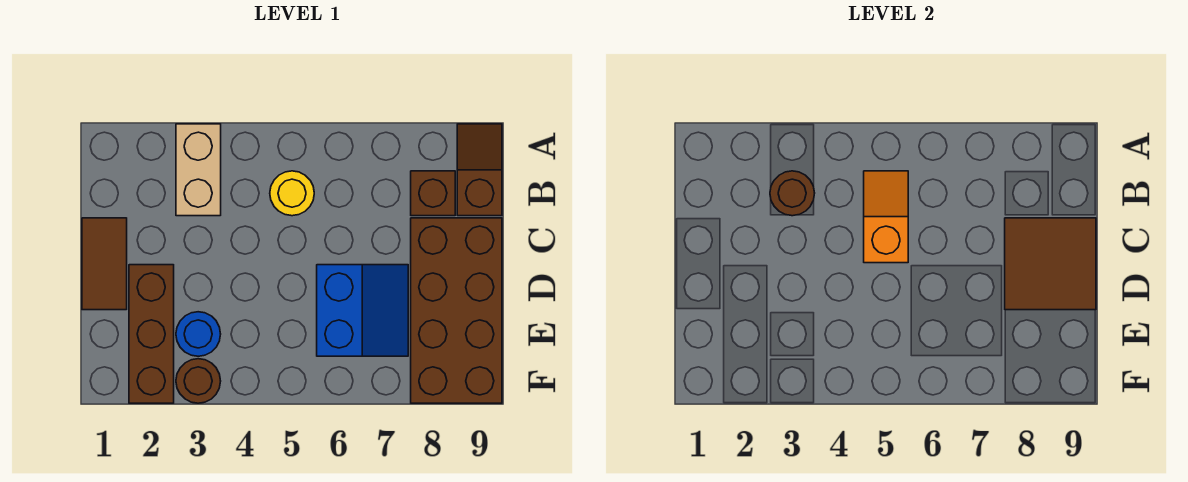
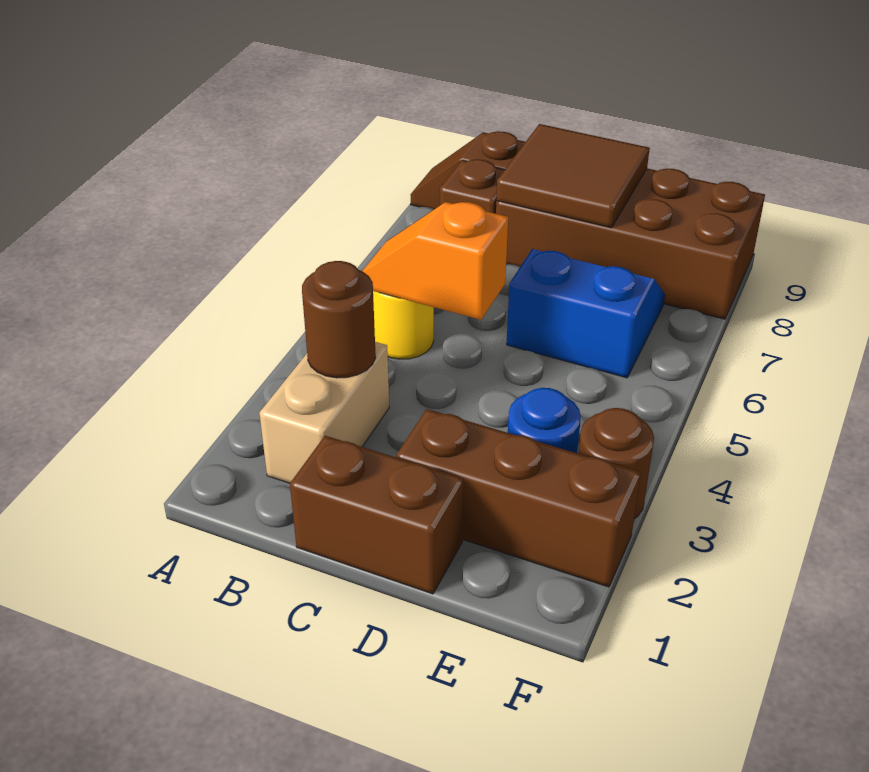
tan 1x2 brick [176,124,221,216] -> tan 1x2 brick turned to [259,342,389,483]
brown 1x2 tile [82,218,127,310] -> brown 1x2 brick [290,436,464,594]

